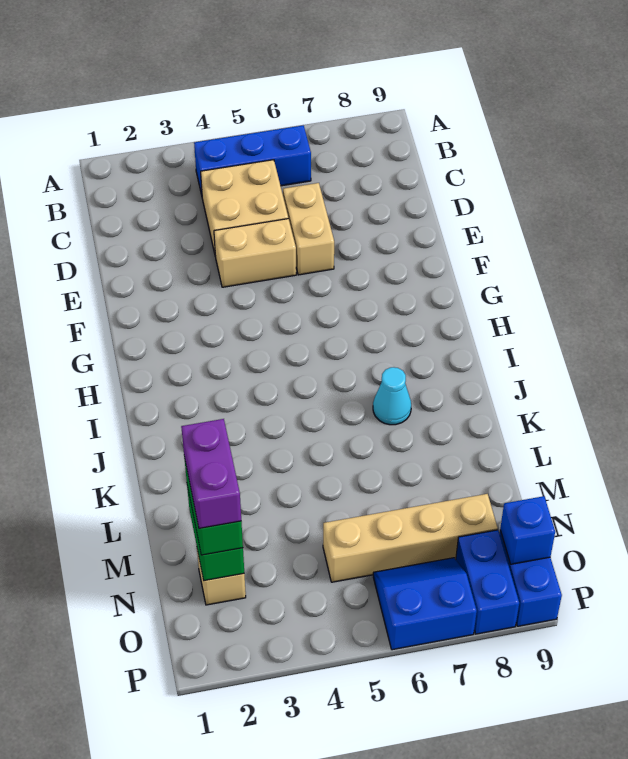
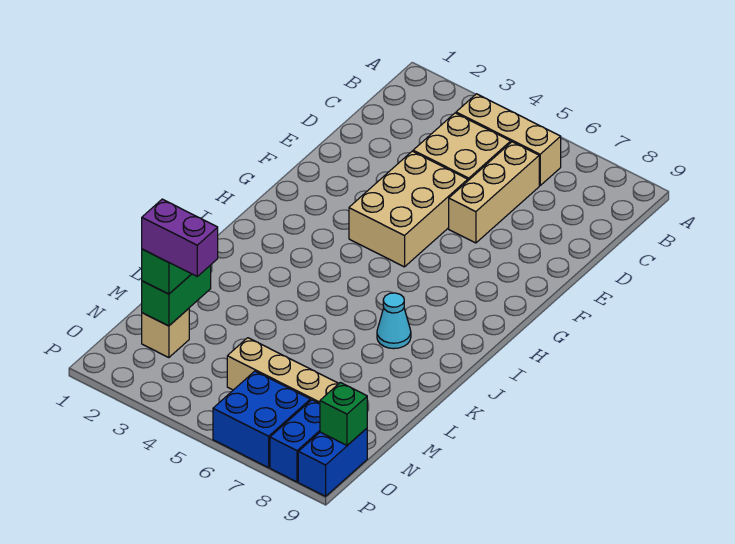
blue 1x3 brick [194,125,311,195] -> tan 1x3 brick [456,94,561,185]
tan 1x2 brick [283,183,334,275] -> tan 1x3 brick [449,142,539,243]
tan 1x2 brick [214,219,296,287] -> tan 2x3 brick [349,151,468,267]
purple 1x2 brick [181,419,241,528] -> purple 1x2 brick turned to [142,199,218,276]
blue 2x2 slope [373,558,477,650] -> blue 2x2 brick [213,371,310,468]
blue 1x1 brick [500,496,555,564] -> green 1x1 brick [320,382,367,445]

